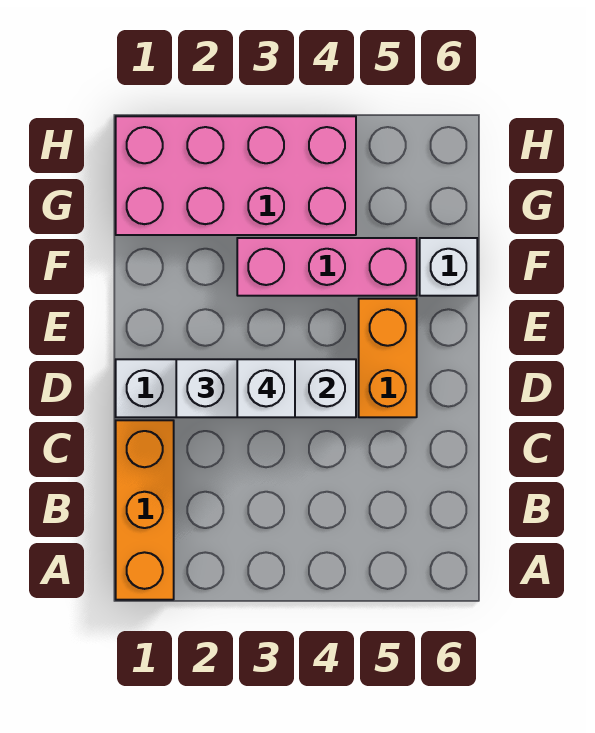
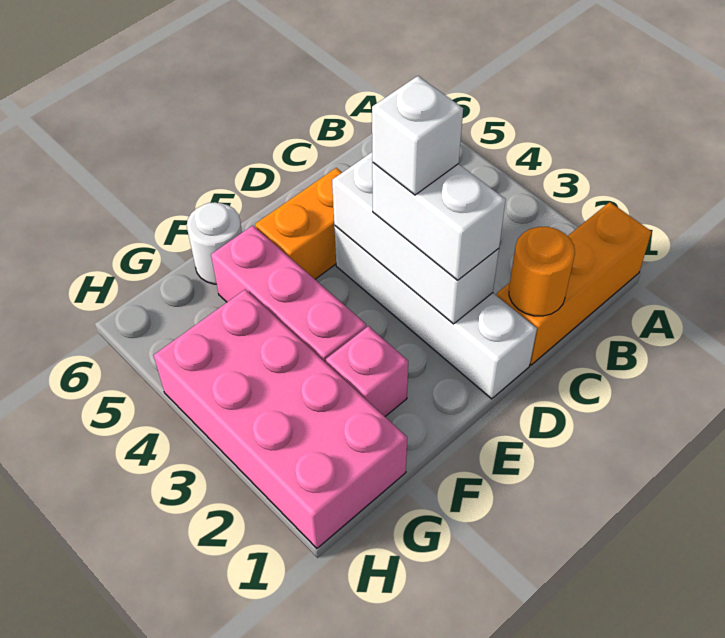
none -> orange 1x1 round brick [509,227,575,316]
none -> pink 1x1 brick [326,326,408,416]
white 1x1 brick [420,238,477,296] -> white 1x1 round brick [187,202,242,284]

